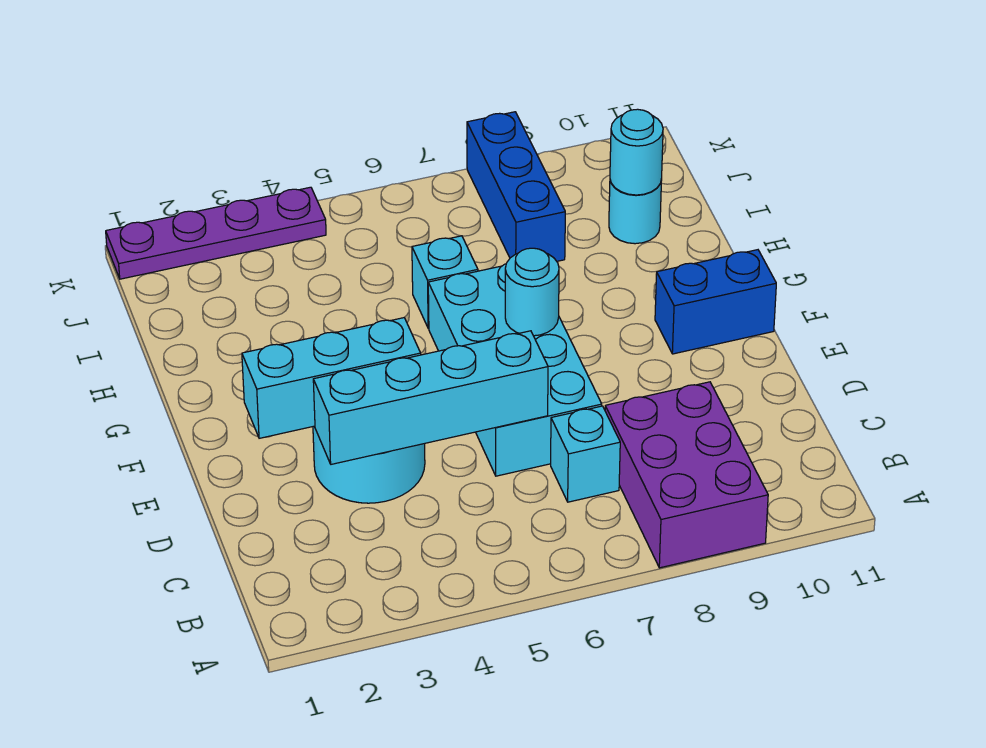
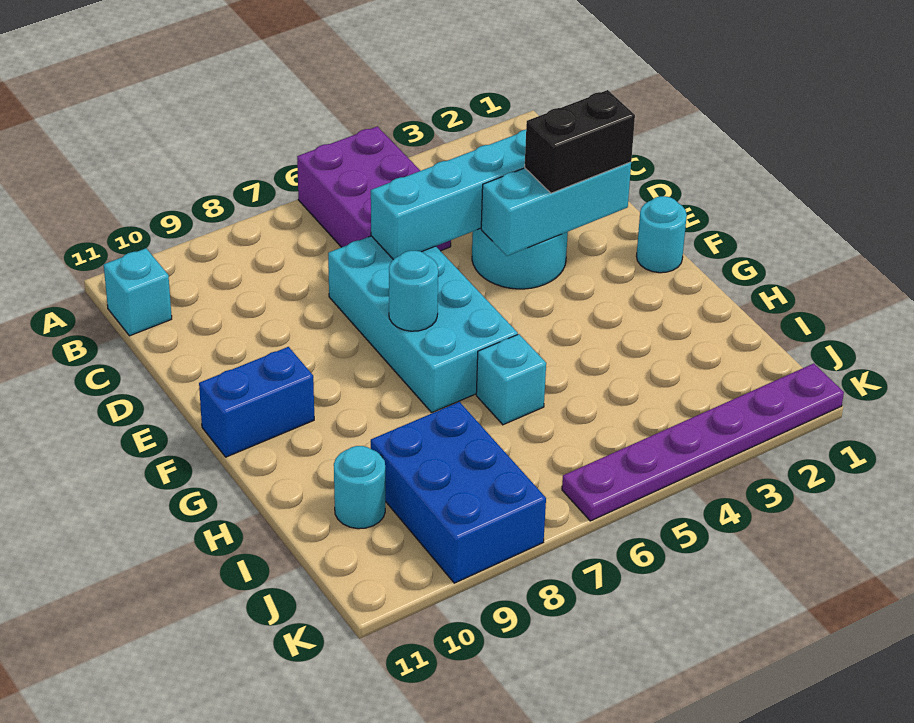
purple 2x3 brick [605,382,768,568] -> purple 2x3 brick moved to [297,126,451,251]
cyan 1x1 brick [551,406,620,502] -> cyan 1x1 brick moved to [104,248,172,336]
none -> black 1x2 brick [525,90,635,193]
blue 1x3 brick [467,112,565,261] -> blue 2x3 brick [371,402,546,583]
cyan 1x1 round brick [610,109,663,195] -> cyan 1x1 round brick moved to [636,196,687,273]
purple 1x4 plate [106,187,326,279] -> purple 1x6 plate [562,363,844,521]

